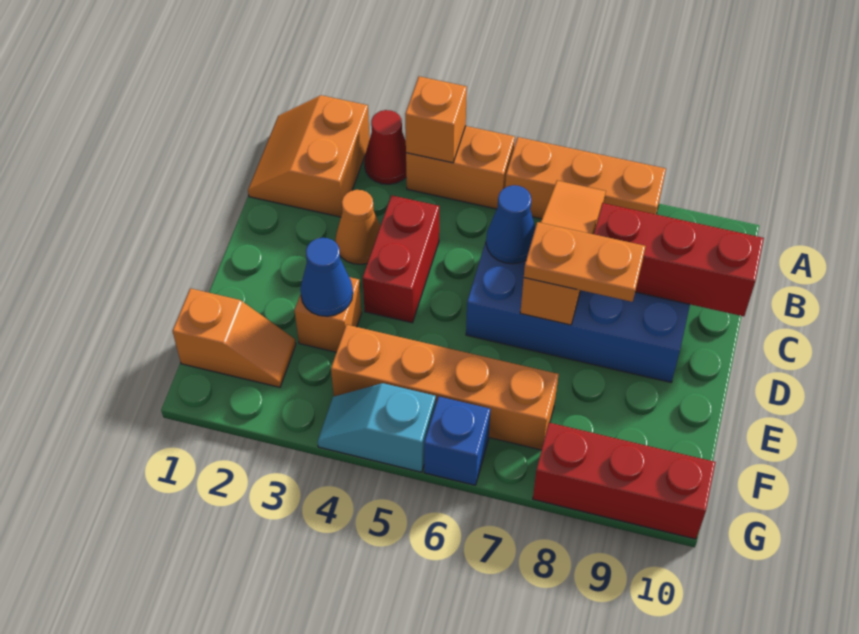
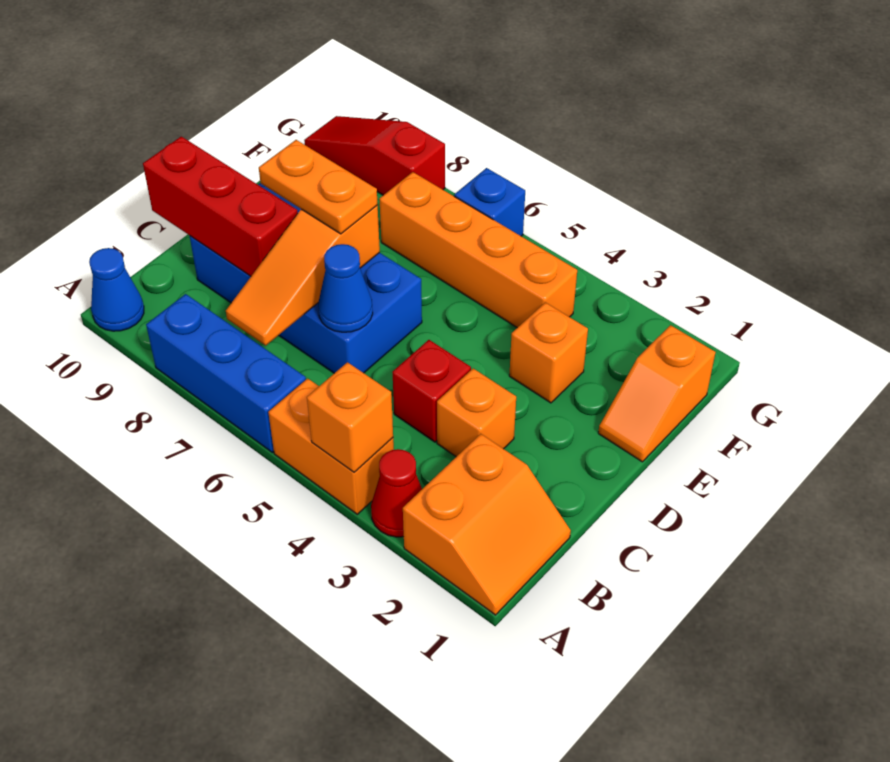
orange 1x3 brick [505,137,666,219] -> blue 1x3 brick [146,294,306,452]
orange 1x1 cone [335,190,380,264] -> orange 1x1 brick [437,368,516,457]
red 1x2 brick [362,195,439,323] -> red 1x1 brick [392,340,471,442]
blue 1x1 cone [300,238,353,316] -> blue 1x1 cone moved to [89,248,144,331]
orange 1x2 slope [173,288,296,387] -> orange 1x2 slope turned to [598,325,716,462]
cyan 1x2 slope [318,383,436,472] -> none
red 1x3 brick [533,423,716,539] -> red 1x3 slope [304,116,445,195]

